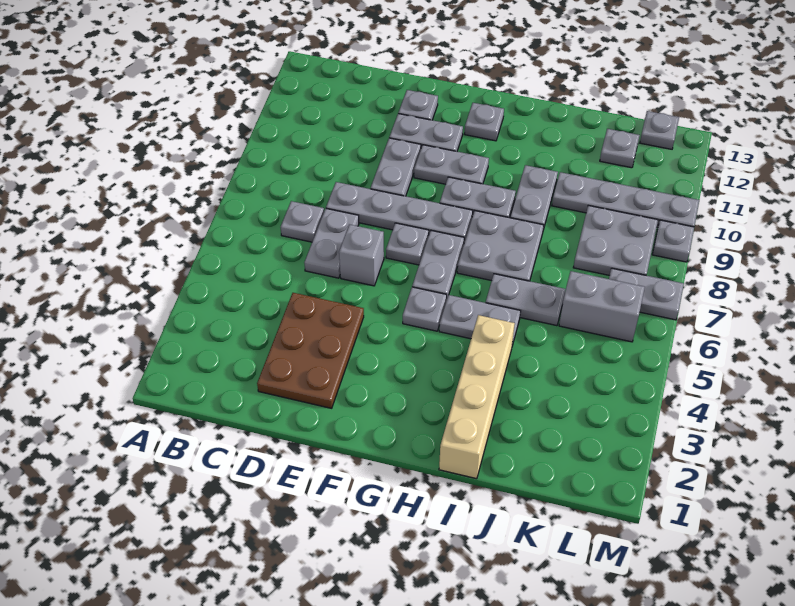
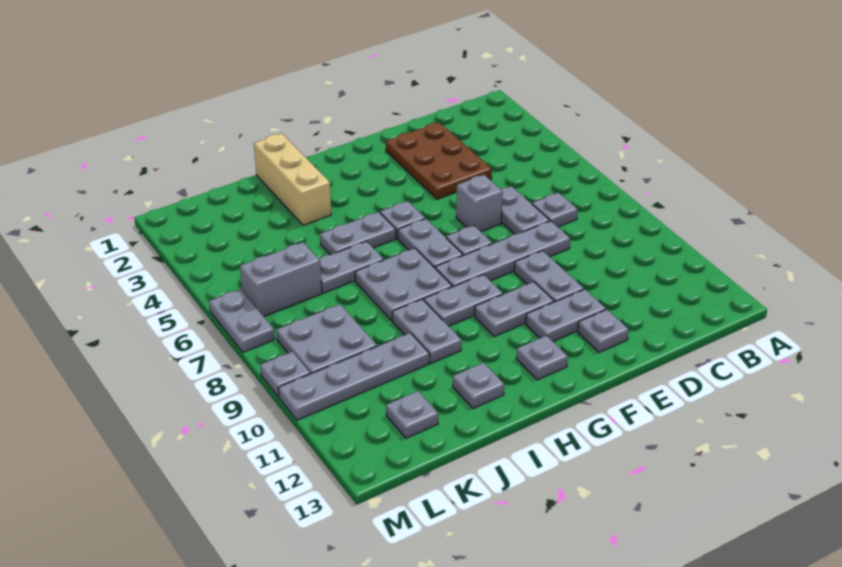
tan 1x4 brick [439,315,515,479] -> tan 1x3 brick [254,134,331,225]
grey 1x2 plate [609,268,684,320] -> grey 1x2 plate turned to [209,289,275,352]
grey 1x1 plate [640,111,679,149] -> grey 1x1 plate moved to [453,363,504,409]

